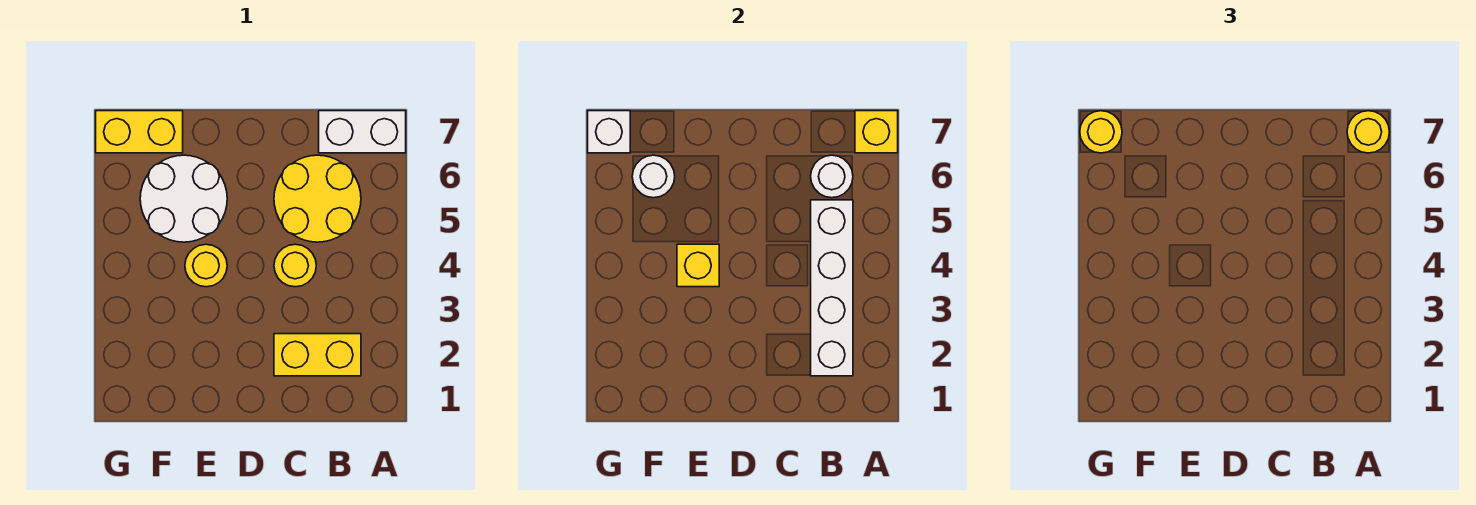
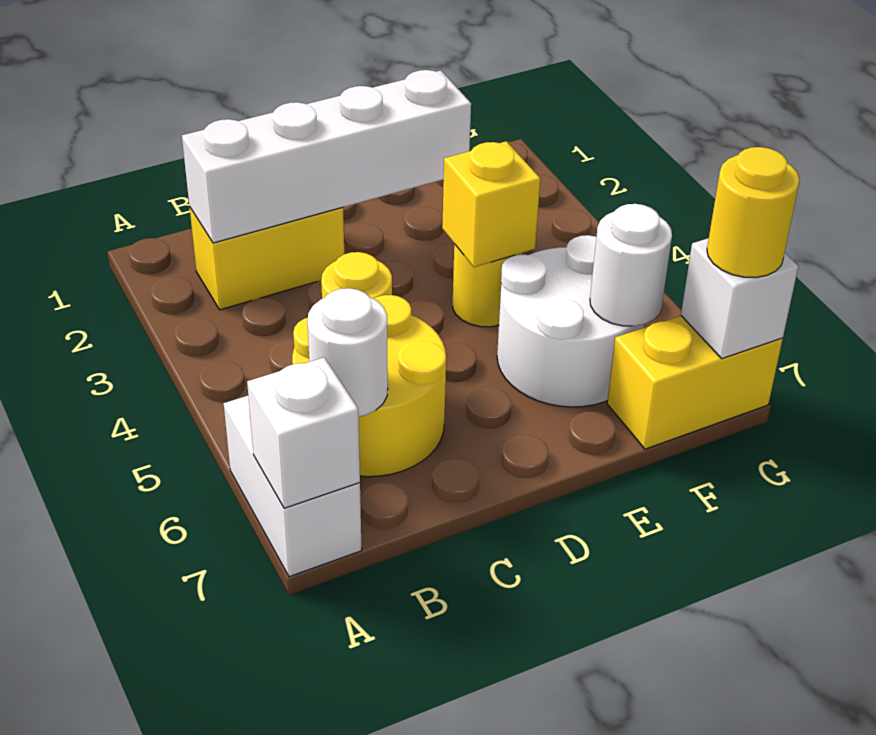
white 1x2 brick [319,111,406,153] -> white 1x2 brick turned to [224,396,362,577]
yellow 1x1 brick [855,111,898,153] -> white 1x1 brick [247,358,360,508]
yellow 1x1 round brick [1347,111,1389,153] -> none
white 1x4 brick [811,200,853,376] -> white 1x4 brick turned to [182,70,471,243]

